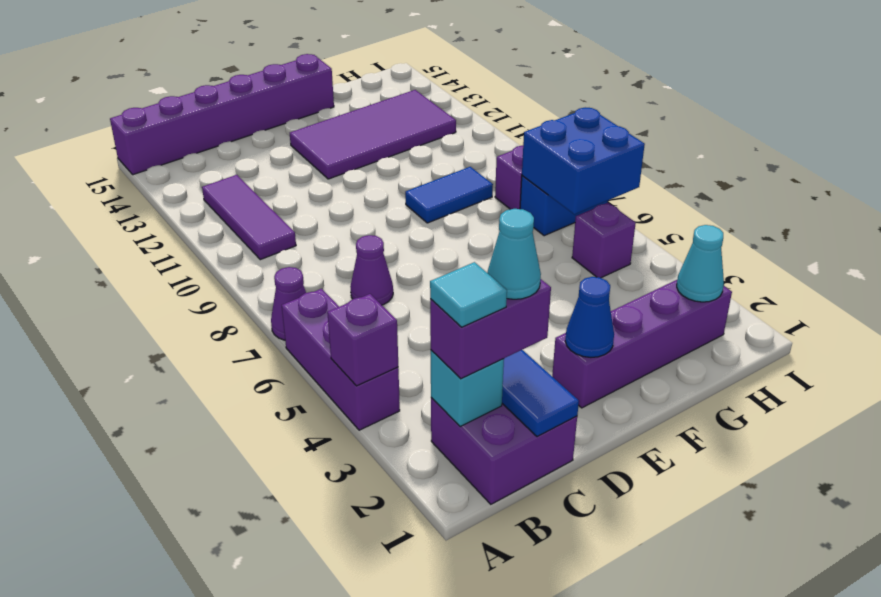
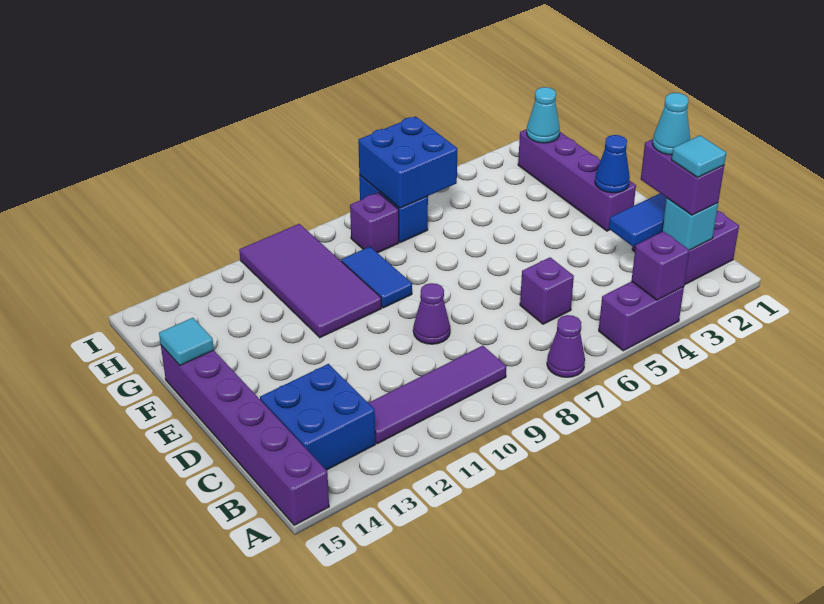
purple 1x3 brick [282,289,400,430] -> purple 1x2 brick [599,281,684,351]
purple 1x3 tile [202,175,296,260] -> purple 1x4 tile [369,346,506,444]
none -> blue 2x2 brick [260,364,375,470]
purple 1x1 cone [350,235,393,305] -> purple 1x1 cone moved to [413,283,450,344]
purple 2x4 tile [290,90,456,179] -> purple 2x4 tile moved to [239,224,381,338]
none -> cyan 1x1 tile [159,318,214,365]
purple 1x1 brick [572,202,636,278] -> purple 1x1 brick moved to [520,257,574,324]

